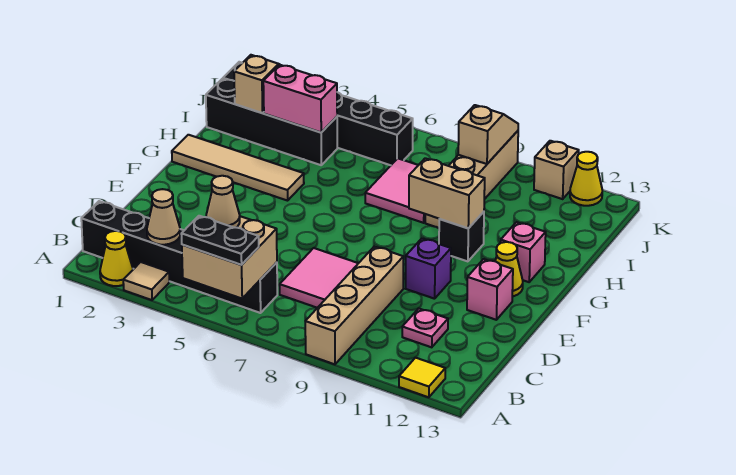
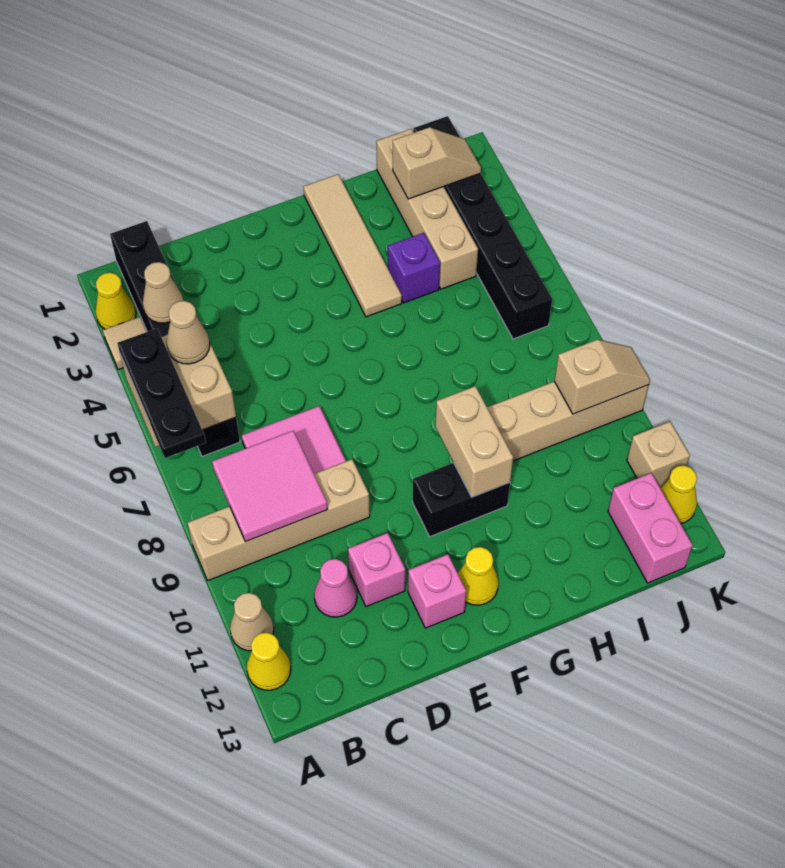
black 1x2 plate [181,216,259,265] -> black 1x3 plate [117,329,206,458]
none -> tan 1x1 cone [230,593,274,651]
yellow 1x1 tile [399,358,445,397] -> yellow 1x1 cone [247,633,291,690]
pink 1x1 plate [402,308,448,347] -> pink 1x1 cone [314,559,357,617]
purple 1x1 brick [406,238,451,299] -> purple 1x1 brick moved to [388,233,440,303]
black 1x1 brick [439,212,484,261] -> black 1x2 brick [412,463,510,537]
pink 1x1 brick [501,222,546,282] -> pink 1x1 brick moved to [348,533,405,607]
pink 2x2 tile [365,158,425,223] -> pink 2x2 tile moved to [212,431,327,541]
black 1x4 brick [206,79,337,165] -> tan 1x4 brick [376,129,478,289]
pink 1x2 brick [263,65,337,132] -> pink 1x2 brick moved to [608,473,693,583]

